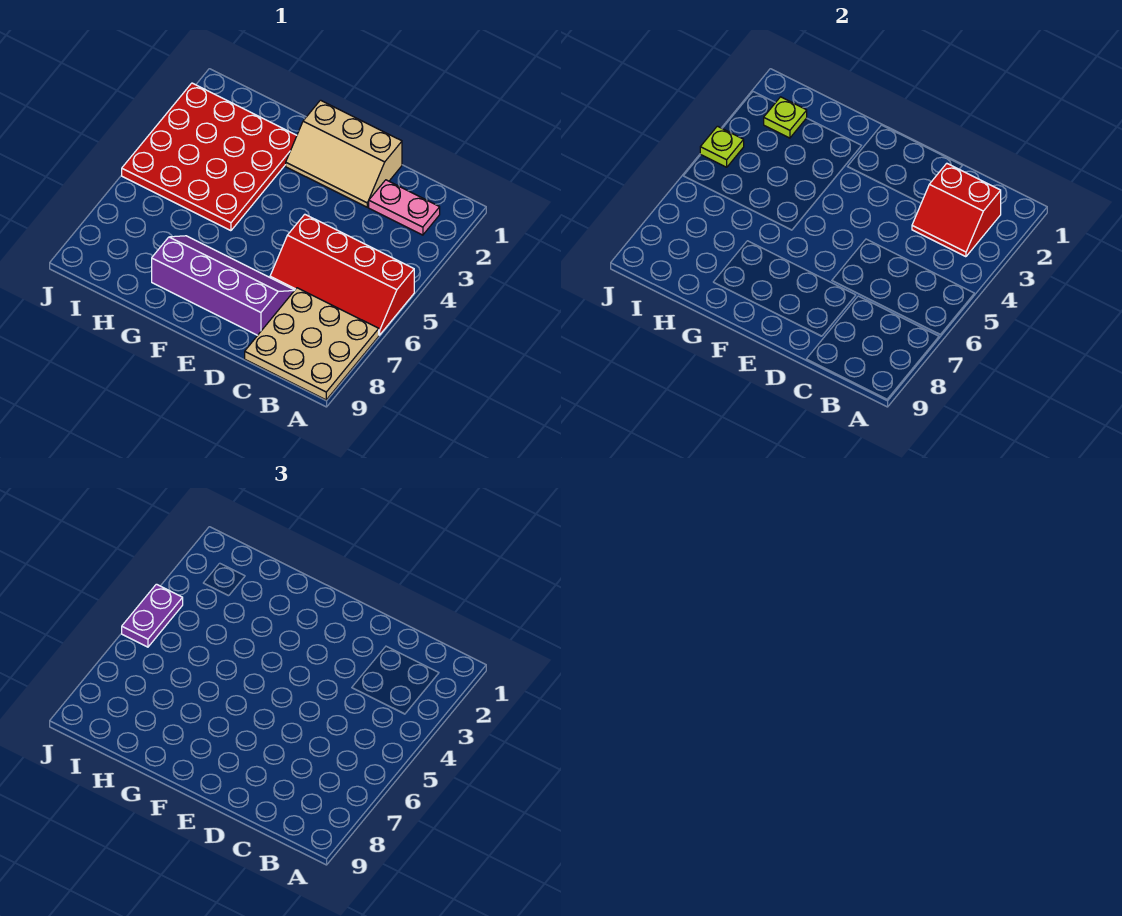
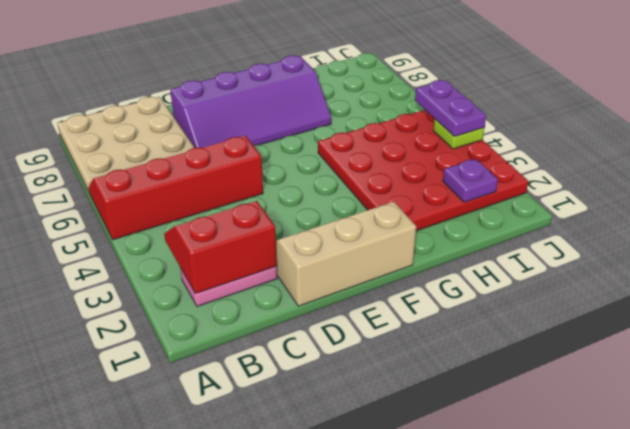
lime 1x1 plate [764,97,807,138] -> purple 1x1 plate [443,159,498,202]

